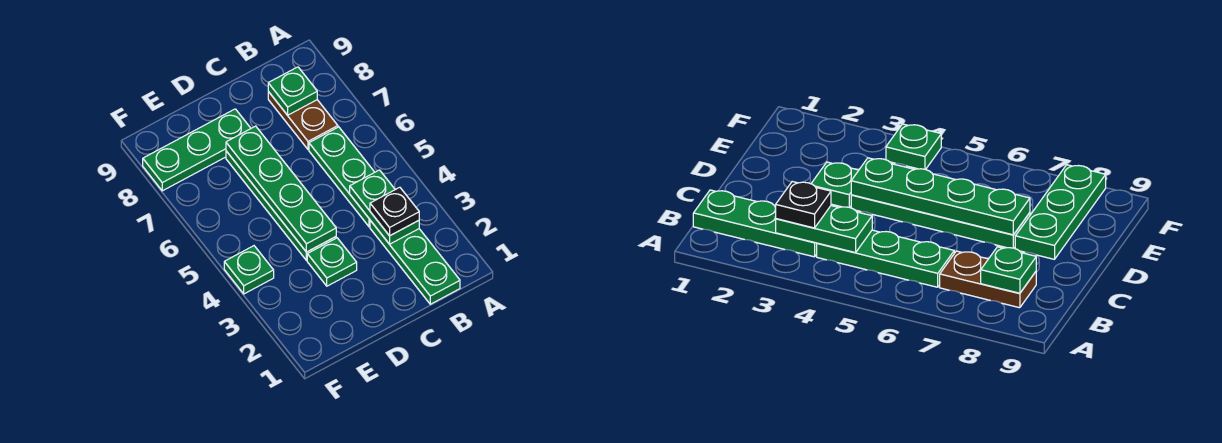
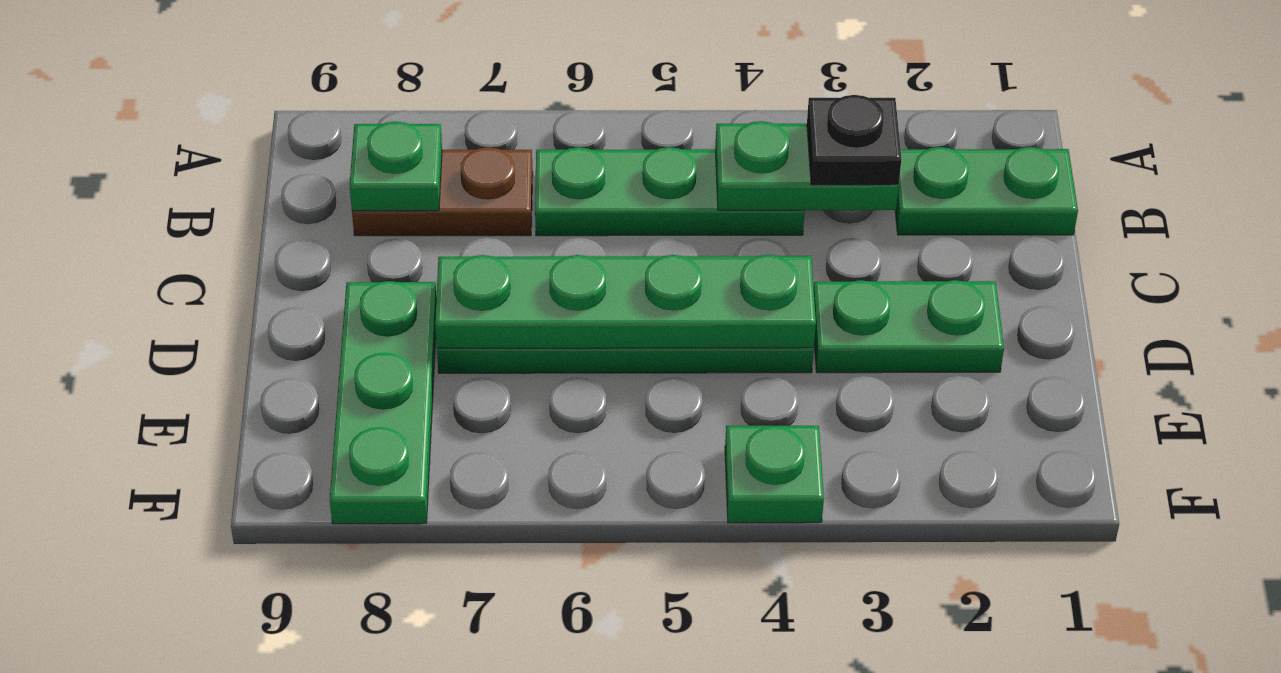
green 1x3 plate [370,220,460,304] -> green 1x2 plate [895,147,1078,235]
green 1x1 plate [307,238,357,286] -> green 1x2 plate [813,280,1004,373]

